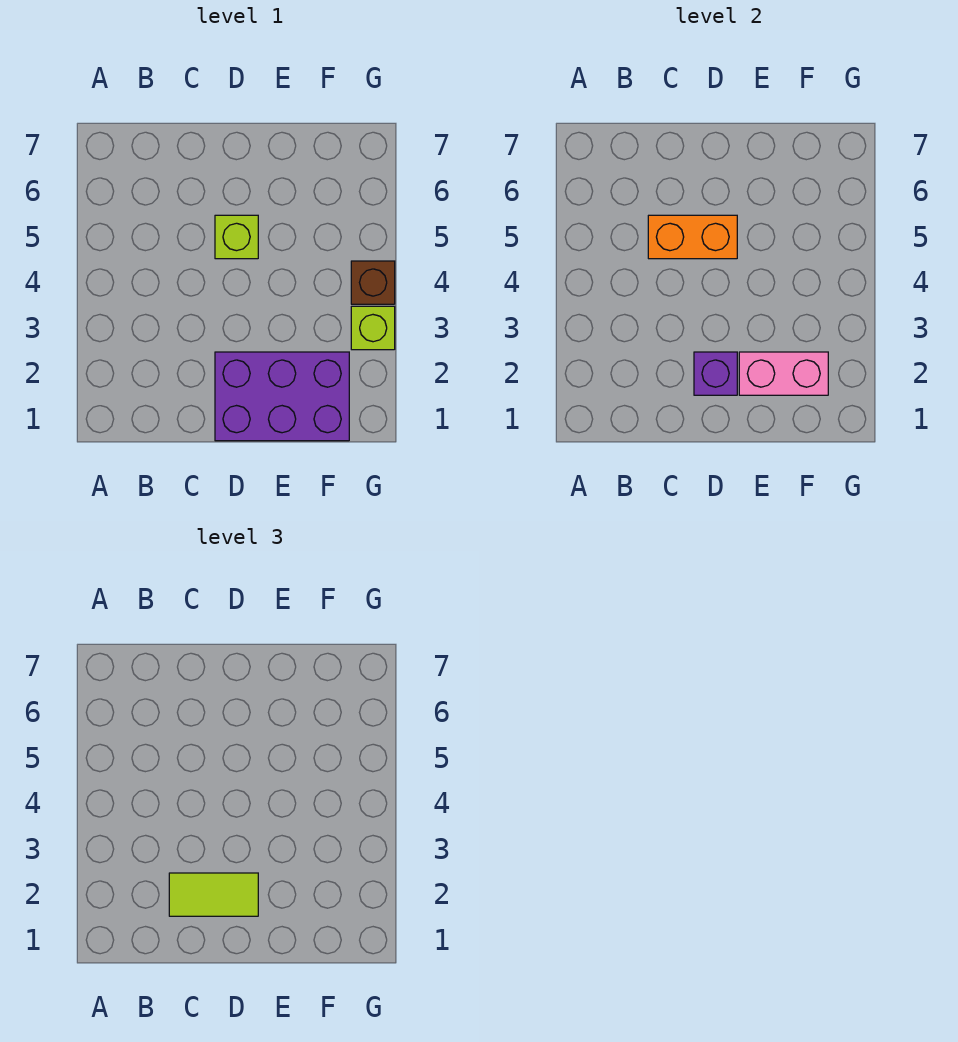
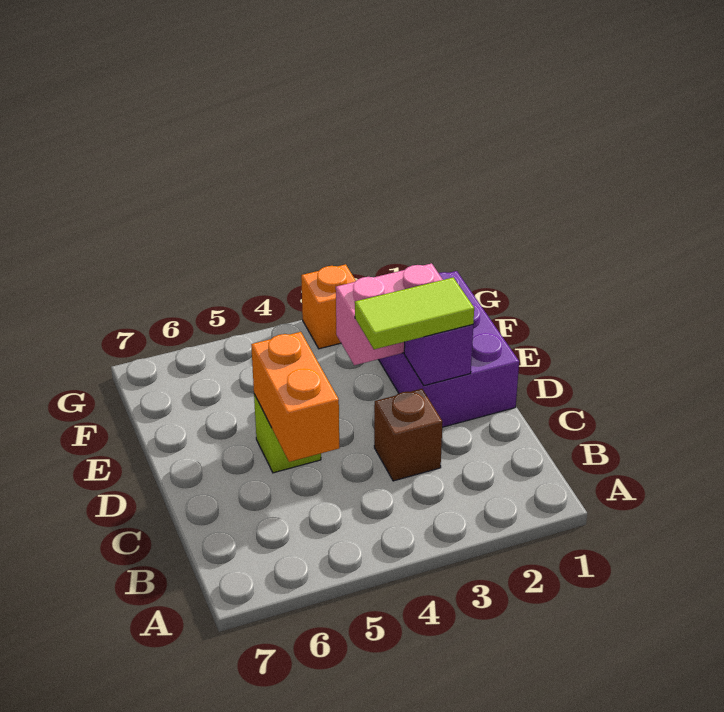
lime 1x2 tile [169,873,258,916] -> lime 1x2 tile turned to [355,278,474,349]
pink 1x2 brick [739,352,828,395] -> pink 1x2 brick turned to [336,263,443,365]
lime 1x1 brick [351,306,395,350] -> orange 1x1 brick [301,264,356,349]
brown 1x1 brick [351,261,395,304] -> brown 1x1 brick moved to [374,389,443,481]

